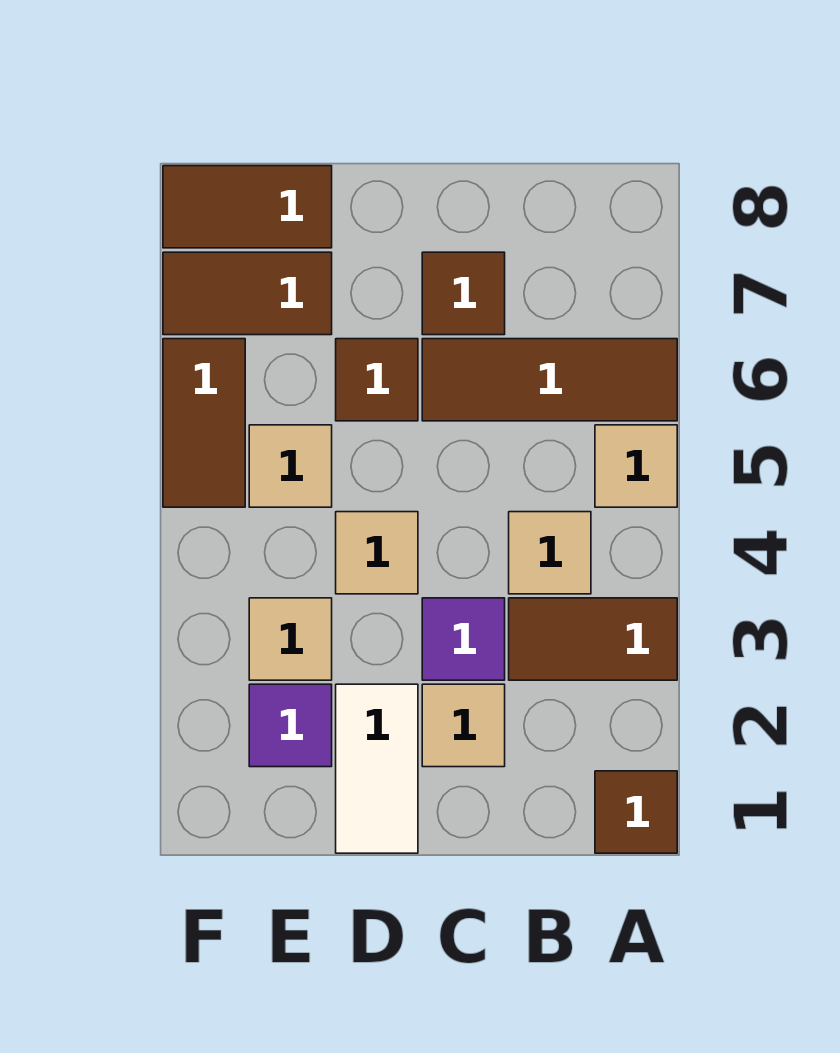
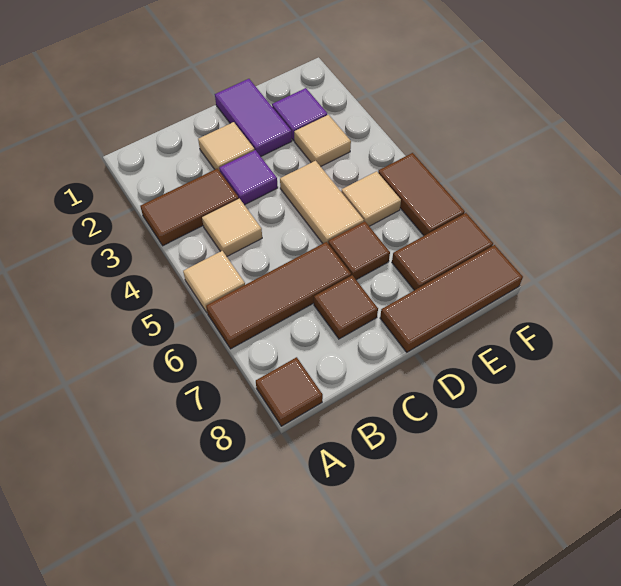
brown 1x1 tile [595,771,677,853] -> brown 1x1 tile moved to [256,357,323,426]
white 1x2 tile [336,684,418,853] -> purple 1x2 tile [215,79,292,156]
tan 1x1 tile [336,512,418,594] -> tan 1x2 tile [280,161,364,243]
brown 1x2 tile [163,166,332,248] -> brown 1x3 tile [380,245,523,352]

